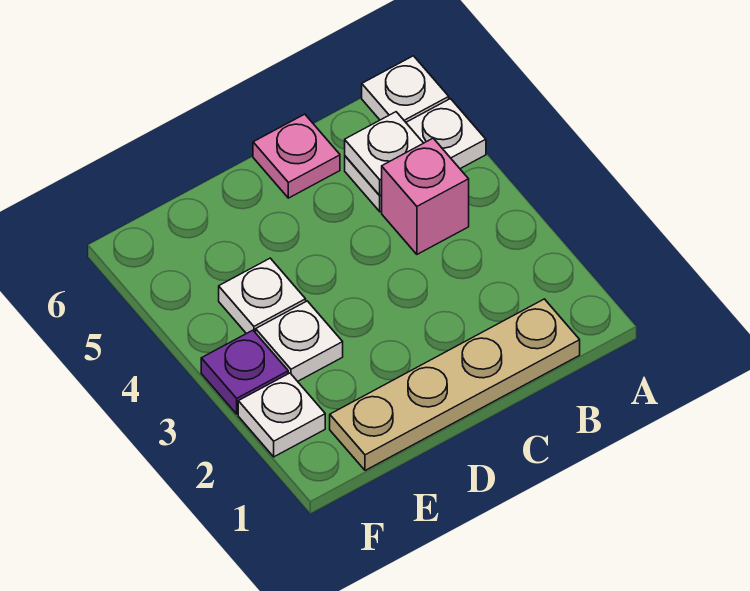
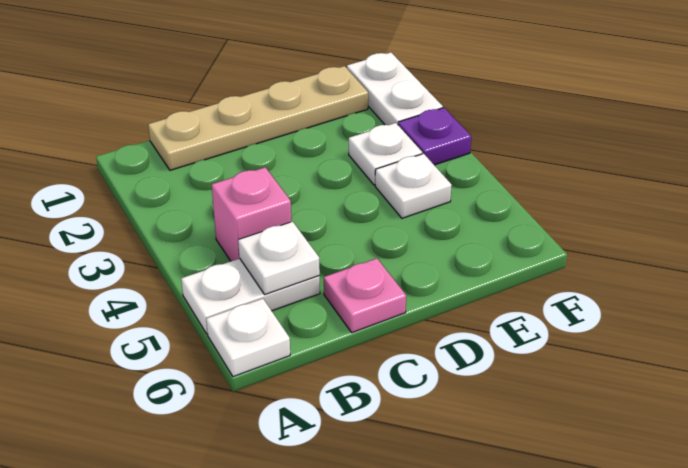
white 1x1 plate [238,373,325,457] -> white 1x2 plate [347,52,443,125]

